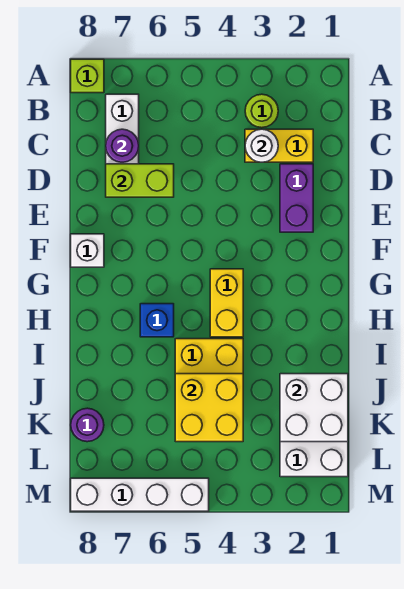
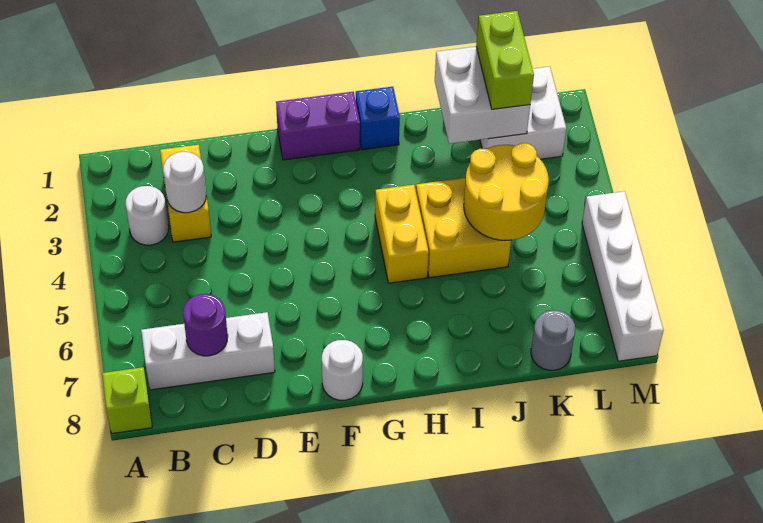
lime 1x1 round brick [245,94,278,128] -> white 1x1 round brick [126,186,169,245]
purple 1x2 brick [280,164,313,232] -> purple 1x2 brick moved to [276,92,360,160]
lime 1x2 brick [106,164,174,197] -> lime 1x2 brick moved to [476,11,534,109]
white 1x1 brick [71,234,104,267] -> white 1x1 round brick [322,340,363,400]
yellow 1x2 brick [210,269,243,337] -> yellow 1x2 brick turned to [375,185,429,283]
blue 1x1 brick [140,304,174,337] -> blue 1x1 brick moved to [356,87,400,150]
yellow 2x2 brick [175,374,243,442] -> yellow 2x2 round brick [464,143,549,240]
purple 1x1 round brick [71,408,104,442] -> grey 1x1 round brick [531,310,575,370]

